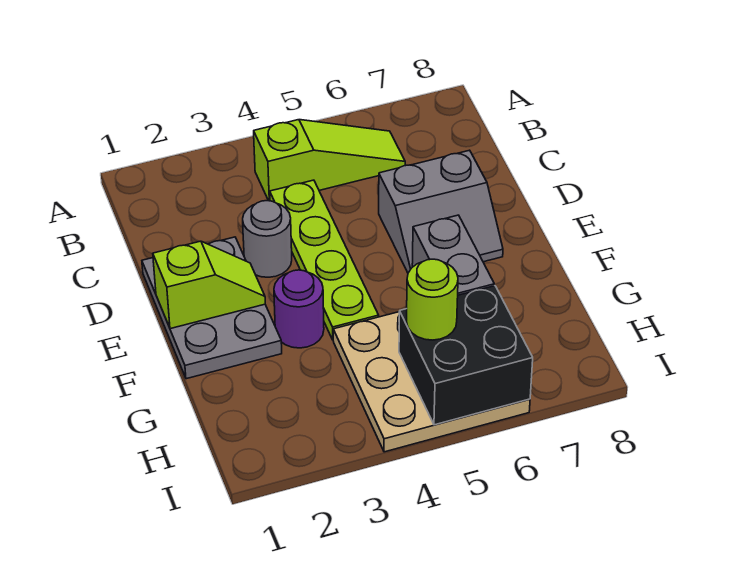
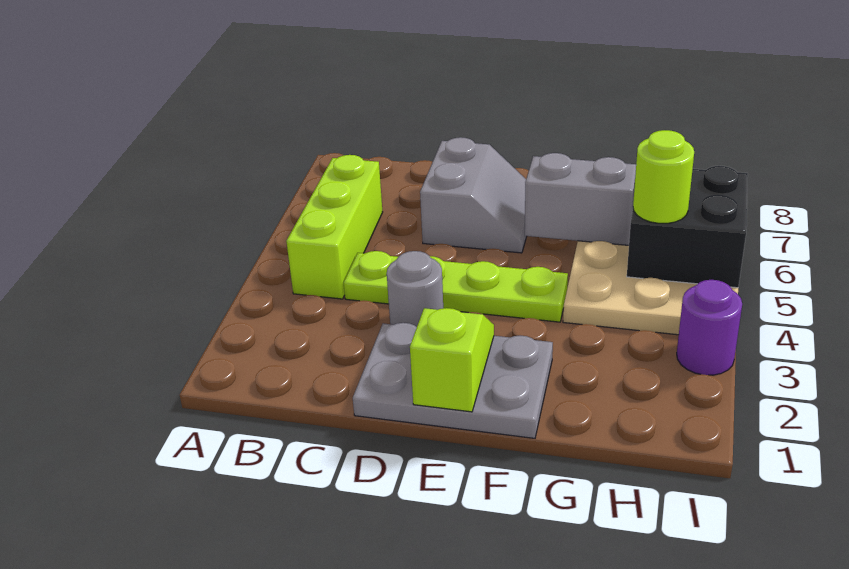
lime 1x3 slope [254,120,405,201] -> lime 1x3 brick [286,155,383,299]
purple 1x1 round brick [274,270,324,348] -> purple 1x1 round brick moved to [677,280,742,375]

